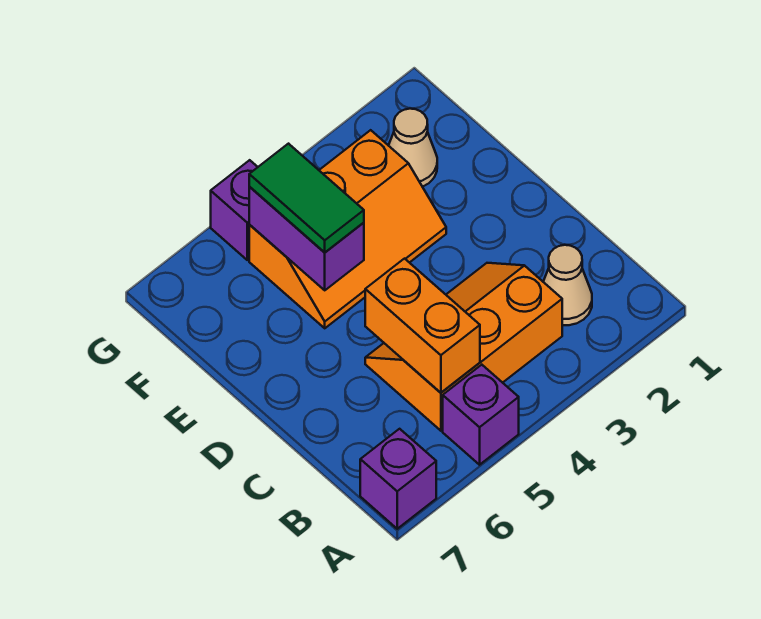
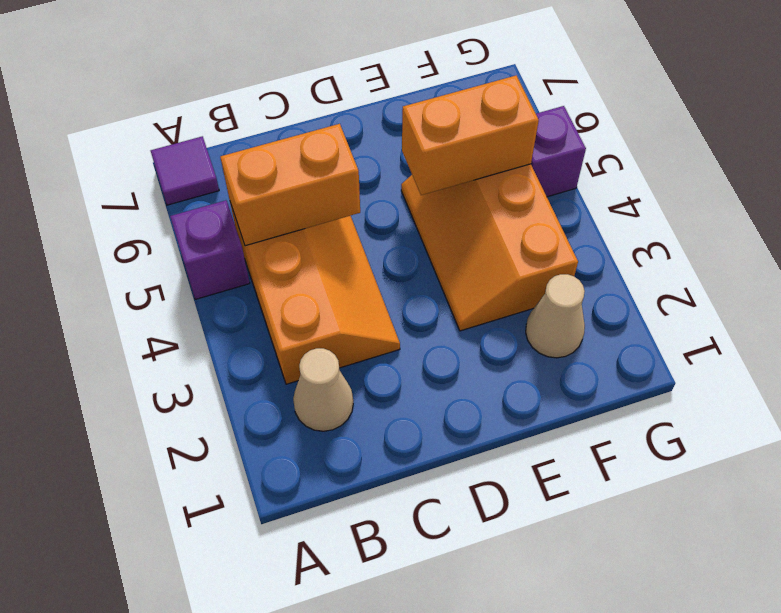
purple 1x1 brick [360,429,436,529] -> purple 1x1 tile [151,136,219,205]
purple 1x2 brick [249,187,364,290] -> orange 1x2 brick [402,76,539,195]
green 1x2 tile [249,144,364,253] -> none

